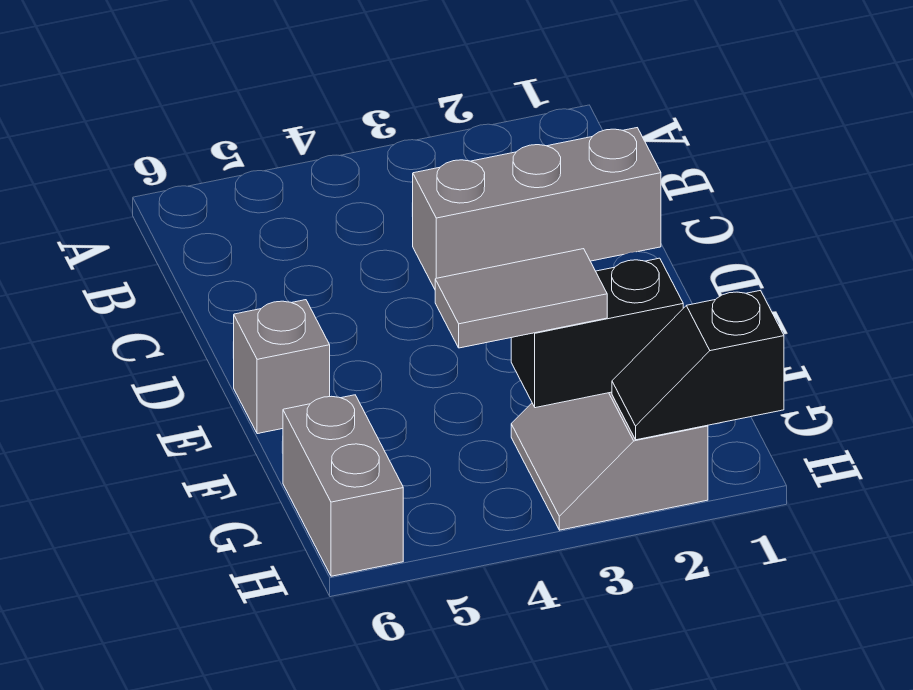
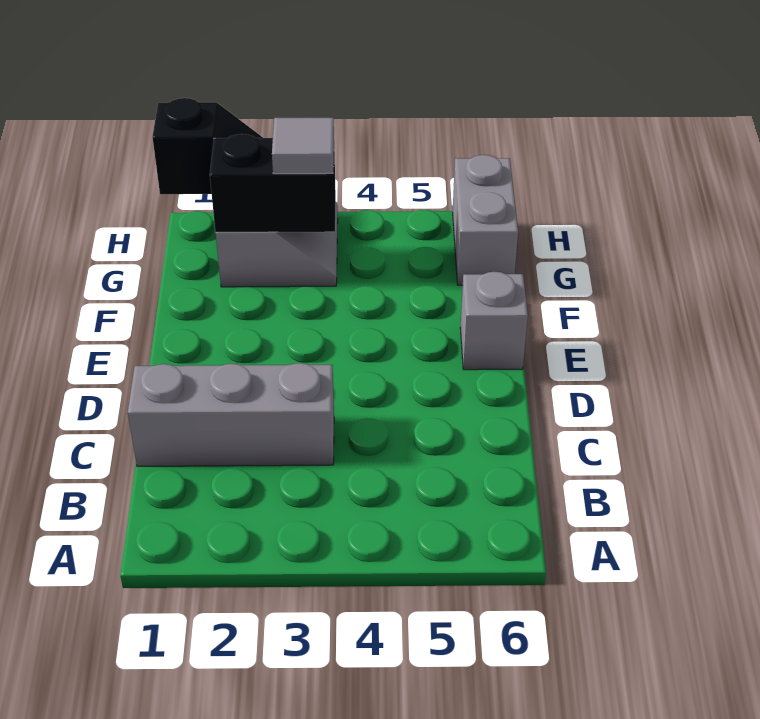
grey 1x2 tile [435,249,607,348] -> grey 1x1 tile [272,117,334,174]

